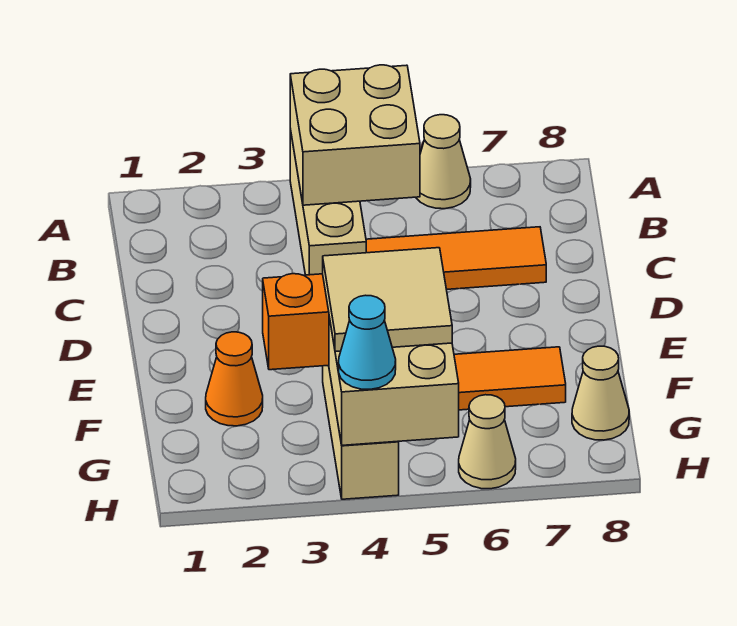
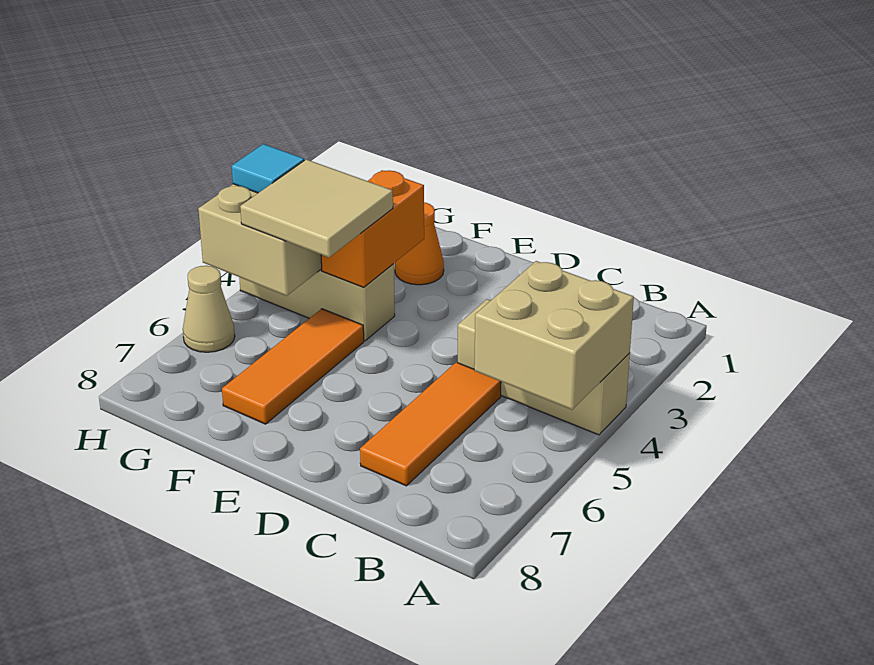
tan 1x1 cone [416,115,471,209] -> none
tan 1x1 cone [572,346,629,440] -> none
cyan 1x1 cone [339,295,396,389] -> cyan 1x1 tile [232,144,304,193]

